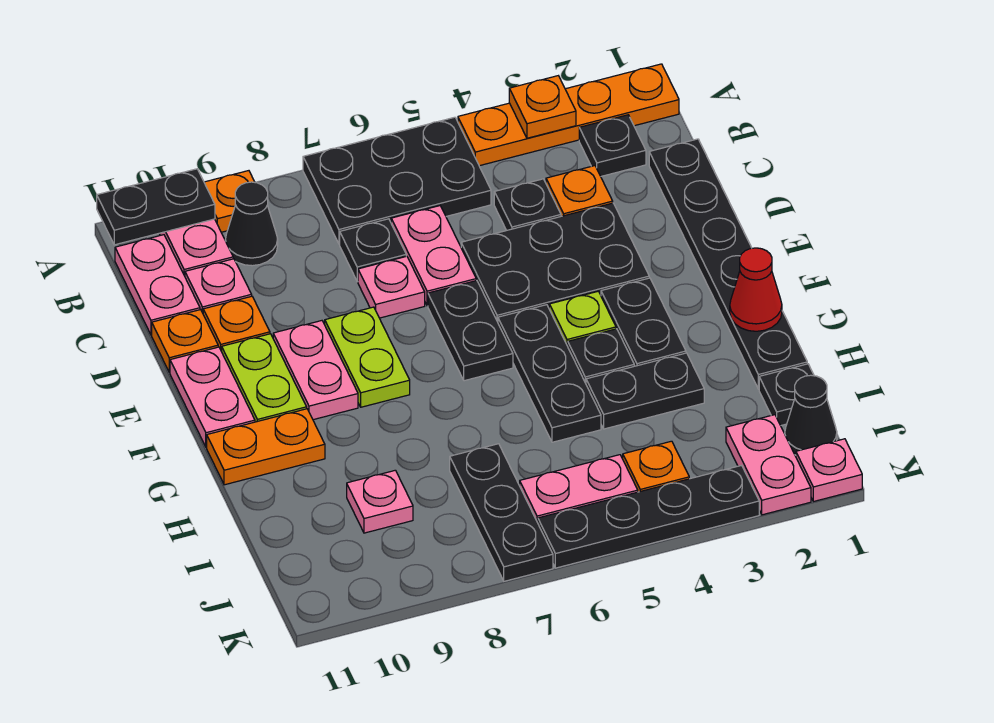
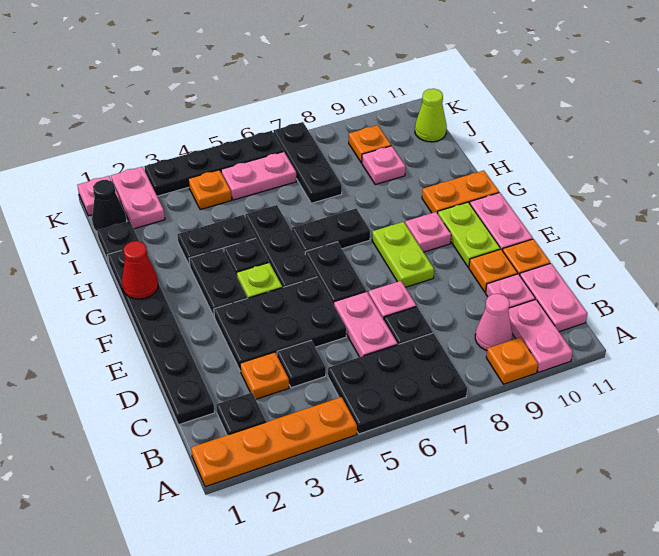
orange 1x1 plate [509,76,576,138] -> orange 1x1 plate moved to [349,125,391,163]
black 1x2 plate [97,169,215,245] -> black 1x2 plate moved to [292,209,370,253]
black 1x1 cone [225,182,278,266] -> pink 1x1 cone [475,294,512,351]
pink 1x2 plate [273,321,358,420] -> pink 1x1 plate [405,212,451,252]
none -> lime 1x1 cone [415,89,447,142]

